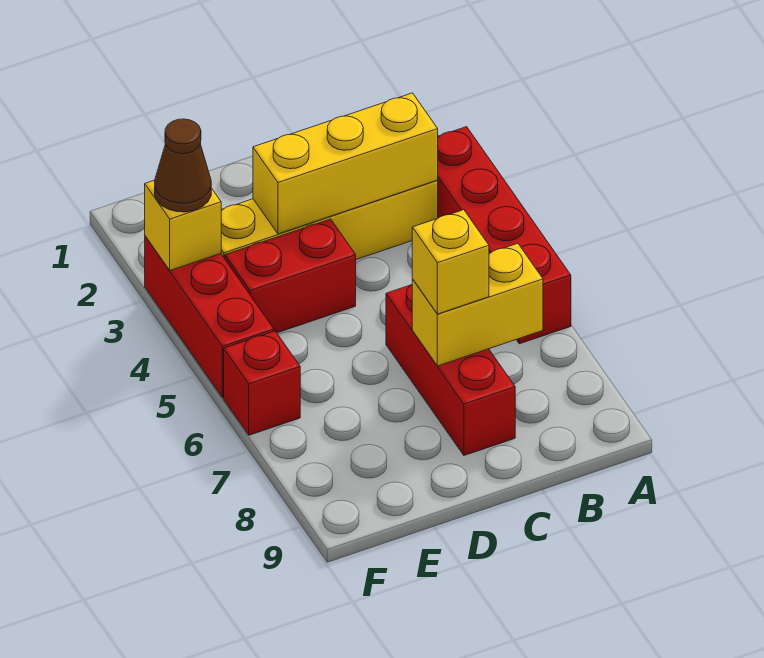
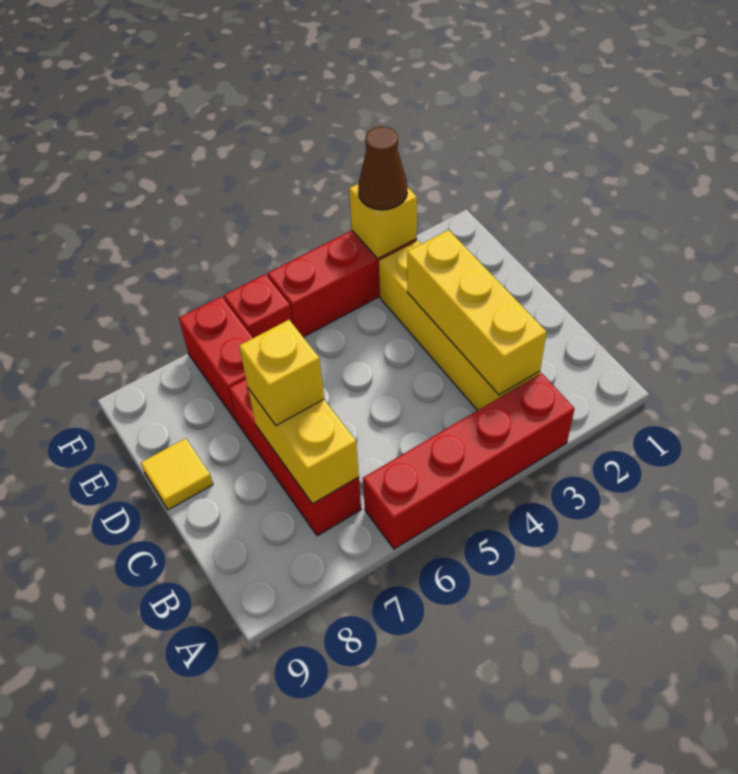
red 1x3 brick [386,285,515,455] -> red 1x3 brick turned to [229,379,361,536]
red 1x2 brick [225,219,356,333] -> red 1x2 brick moved to [179,296,253,420]
none -> yellow 1x1 tile [141,438,213,510]

